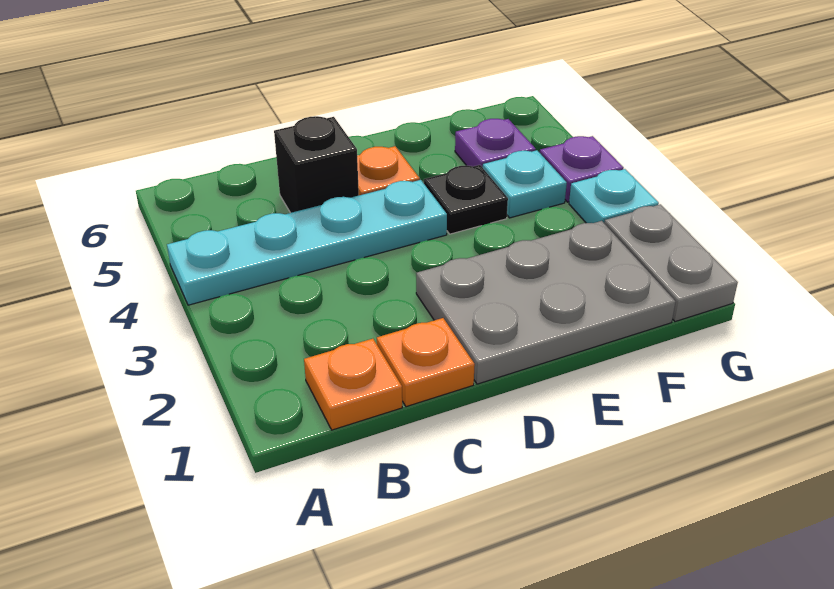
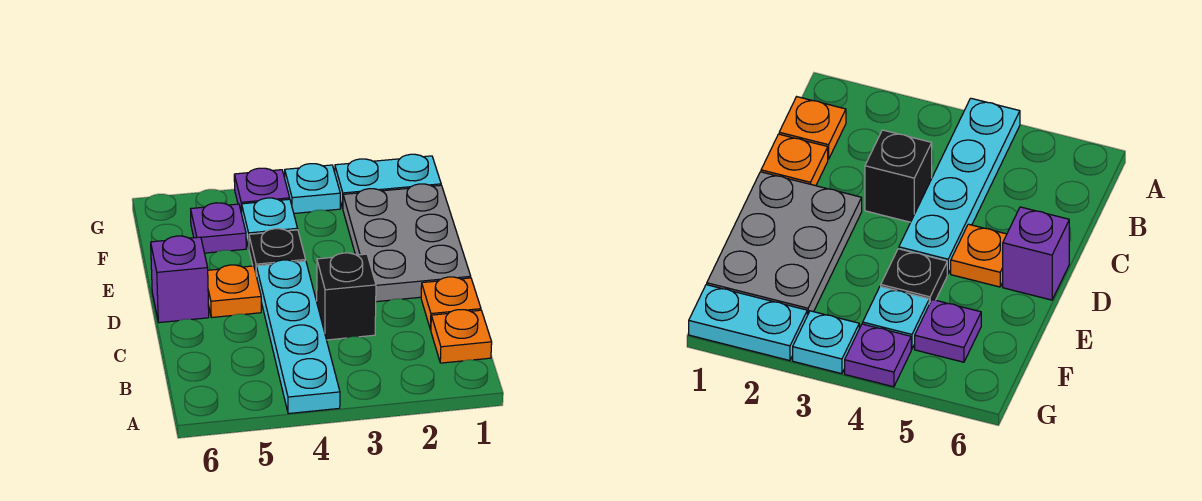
black 1x1 brick [274,116,359,213] -> black 1x1 brick moved to [317,253,376,340]
none -> purple 1x1 brick [151,236,209,323]
grey 1x2 plate [604,204,738,322] -> cyan 1x2 plate [335,154,441,208]

